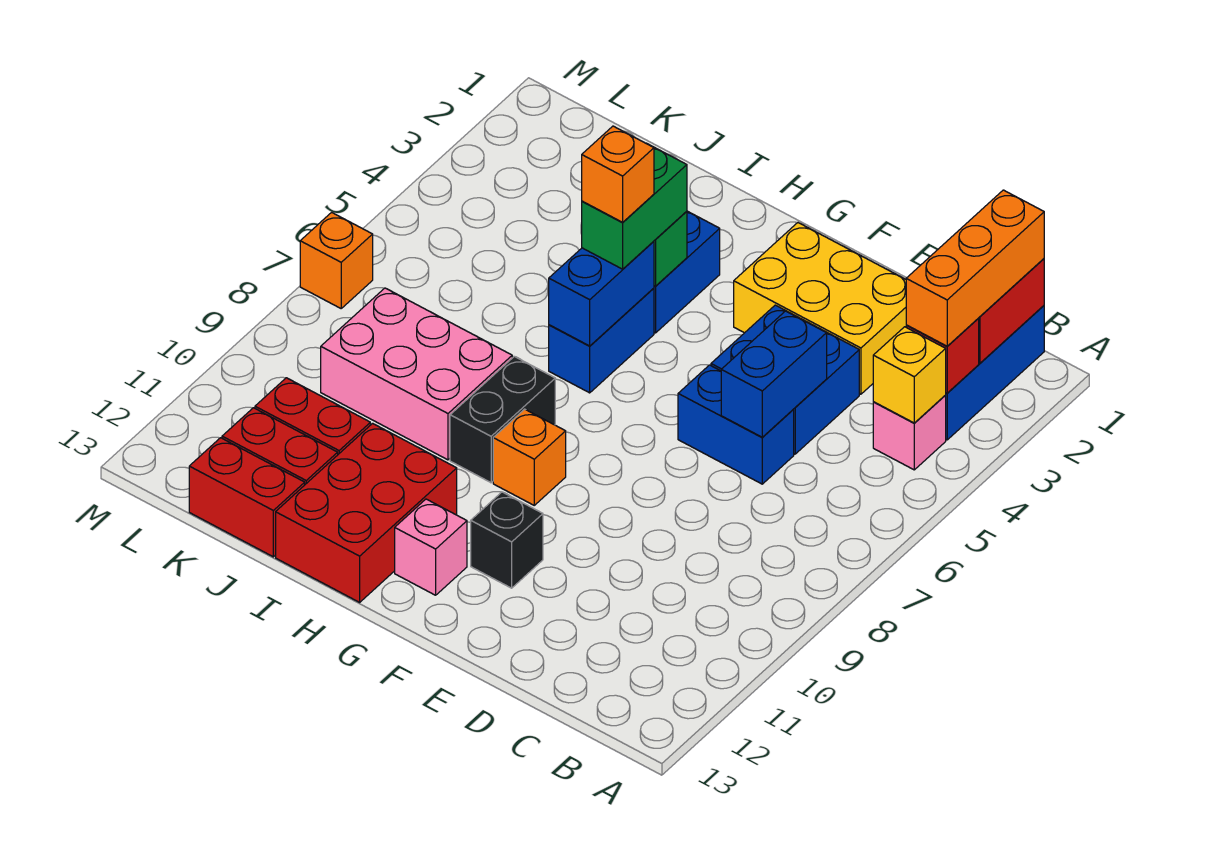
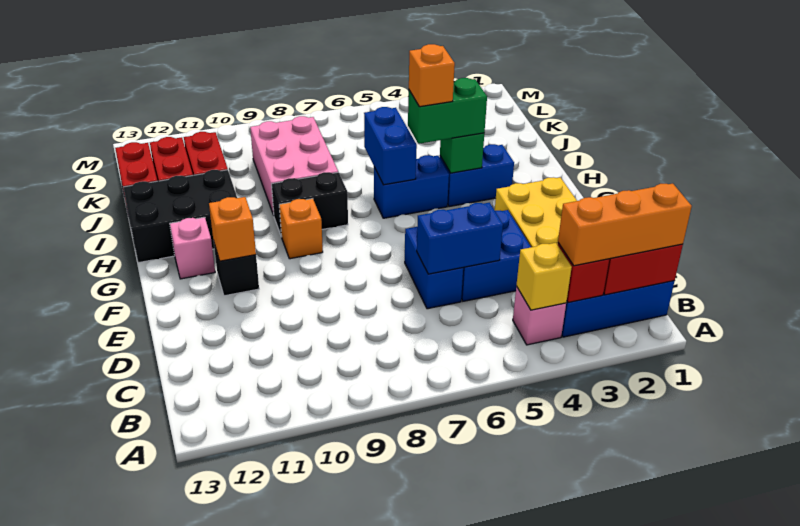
blue 1x2 brick [549,241,654,346] -> blue 1x2 brick turned to [364,107,417,185]
red 2x3 brick [276,423,457,602] -> black 2x3 brick [123,170,237,263]
orange 1x1 brick [300,212,373,308] -> orange 1x1 brick moved to [209,197,256,261]

